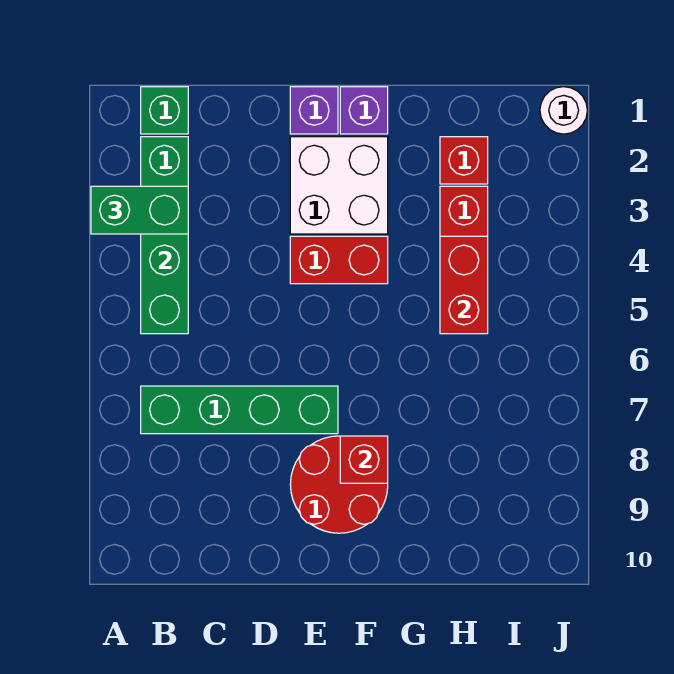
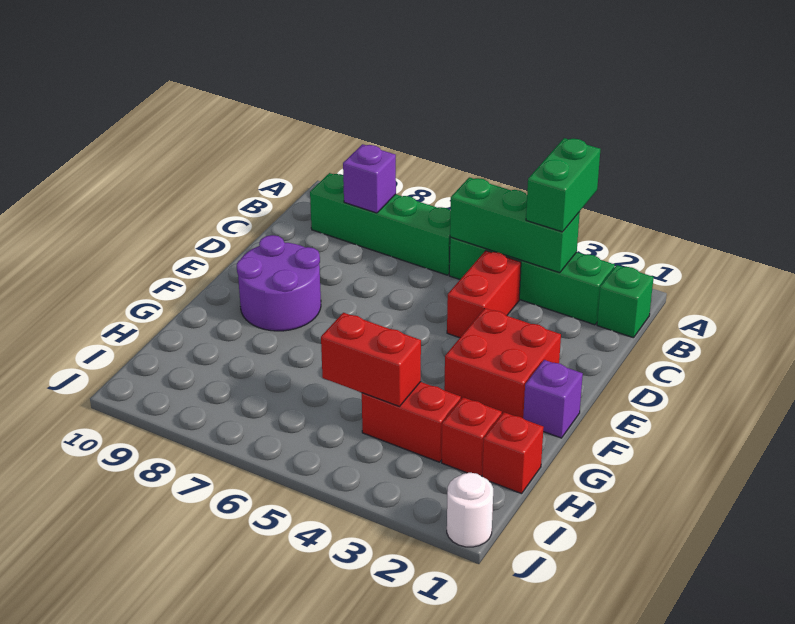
green 1x4 brick [141,386,338,434] -> green 1x4 brick turned to [310,173,450,275]
purple 1x1 brick [290,87,338,134] -> purple 1x1 brick moved to [343,144,396,213]
white 2x2 brick [290,137,388,234] -> red 2x2 brick [444,308,561,418]
red 1x2 brick [290,236,388,284] -> red 1x2 brick moved to [447,251,521,338]
red 2x2 round brick [290,436,388,533] -> purple 2x2 round brick [237,235,321,331]
red 1x1 brick [340,436,388,483] -> red 1x1 brick moved to [482,412,544,494]

